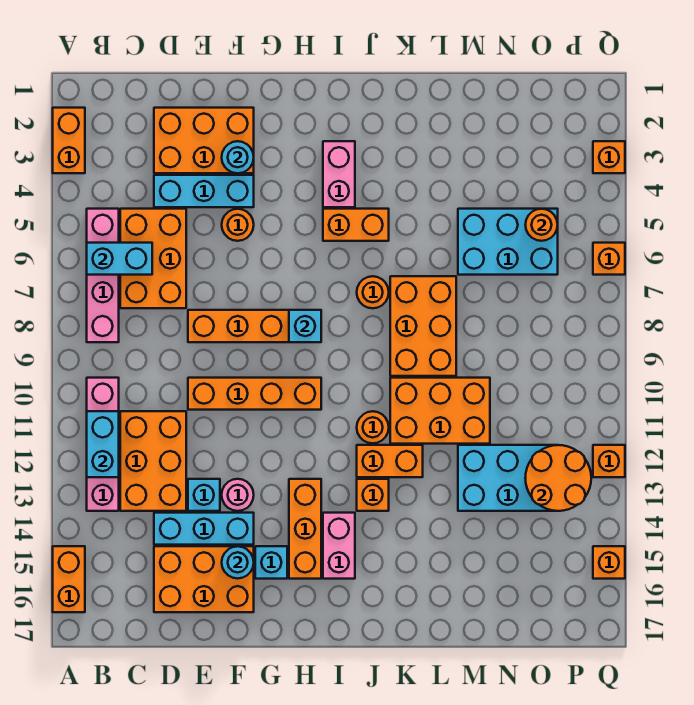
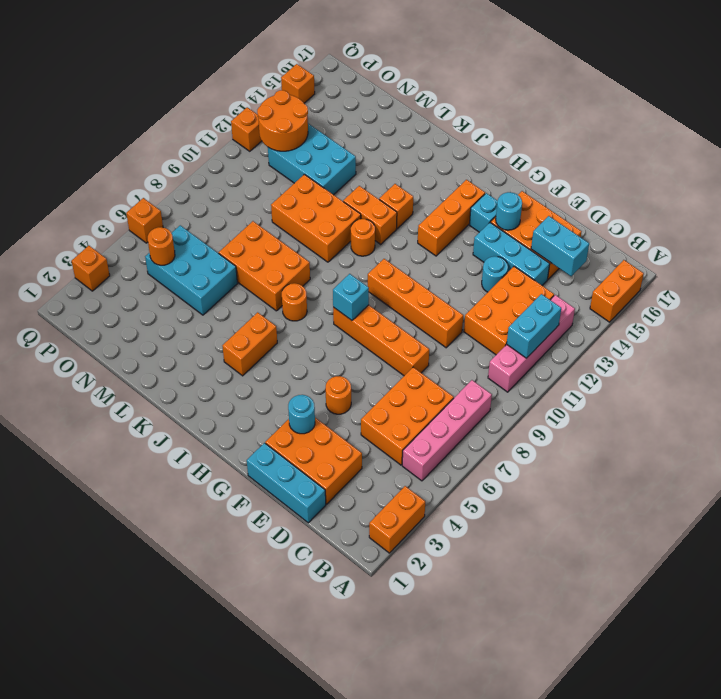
cyan 1x2 brick [87,243,152,275] -> cyan 1x2 brick moved to [531,216,589,276]
cyan 1x3 brick [154,175,254,207] -> cyan 1x3 brick moved to [247,443,326,523]
cyan 1x1 brick [188,479,220,511] -> cyan 1x1 round brick [482,256,508,292]
pink 1x1 round brick [222,479,254,511] -> none
pink 1x2 brick [323,141,355,207] -> none
orange 1x2 brick [323,209,389,241] -> orange 1x2 brick turned to [223,312,277,376]
pink 1x2 brick [323,513,355,579] -> none
orange 2x3 brick [390,276,456,376] -> orange 2x3 brick turned to [219,221,310,311]

